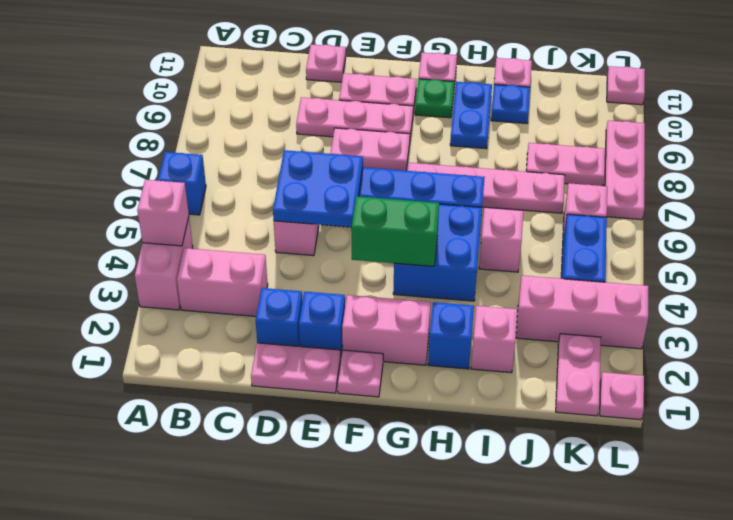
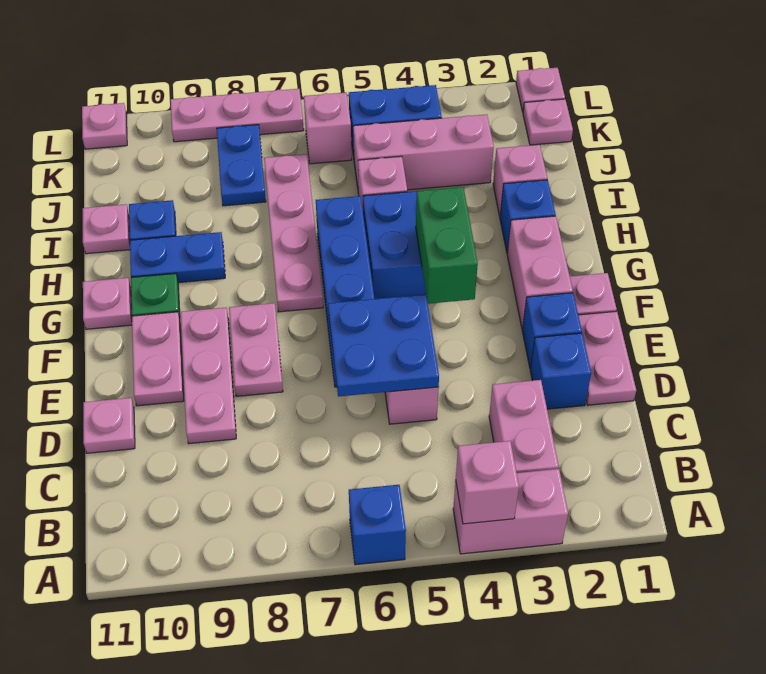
pink 1x3 brick [516,276,648,349] -> pink 1x3 brick turned to [353,114,494,194]
pink 1x2 plate [526,143,605,186] -> blue 1x2 plate [217,125,266,206]
pink 1x2 plate [556,334,601,416] -> pink 1x1 plate [523,99,573,145]

